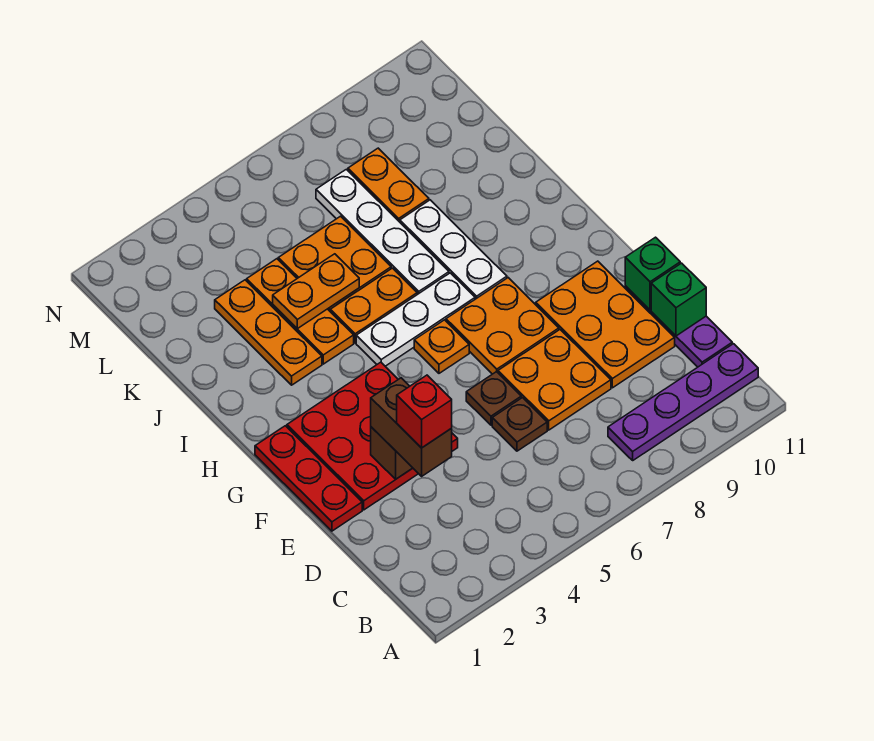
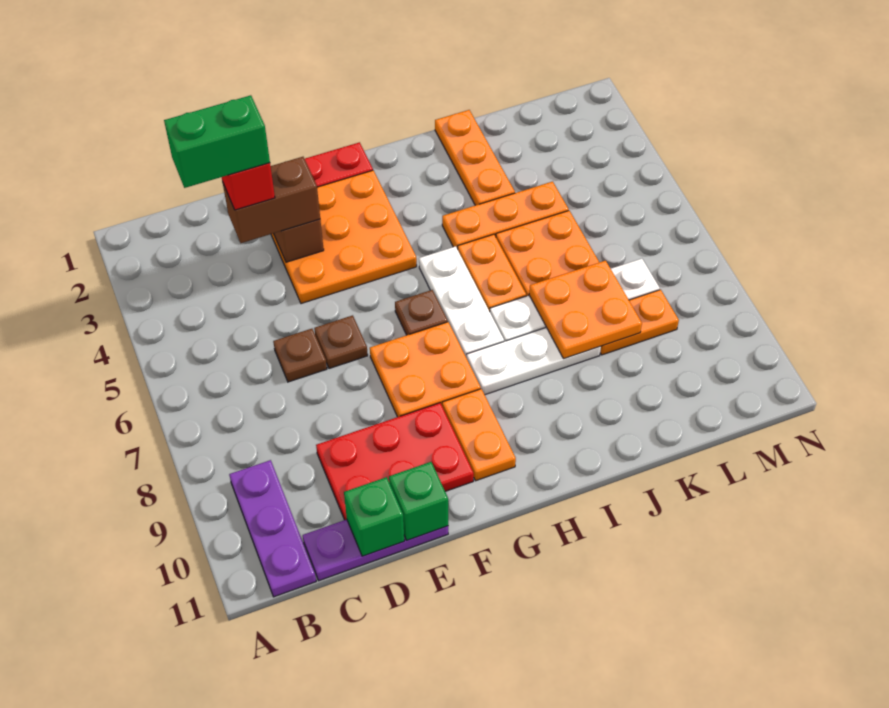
purple 1x4 plate [608,344,758,460] -> purple 1x3 plate [229,460,316,597]
none -> green 1x2 brick [164,95,270,188]
orange 2x2 plate [498,330,611,430] -> orange 2x2 plate moved to [529,261,642,359]
orange 2x3 plate [536,261,675,388] -> red 2x3 plate [316,403,474,520]
red 3x3 plate [287,362,458,510] -> orange 3x3 plate [271,170,417,304]
orange 1x1 plate [414,320,469,373] -> brown 1x1 plate [395,290,448,335]
orange 1x3 plate [215,280,322,385] -> orange 1x3 plate turned to [435,110,515,205]
orange 1x2 plate [273,254,359,329] -> orange 1x2 plate moved to [442,389,516,481]

